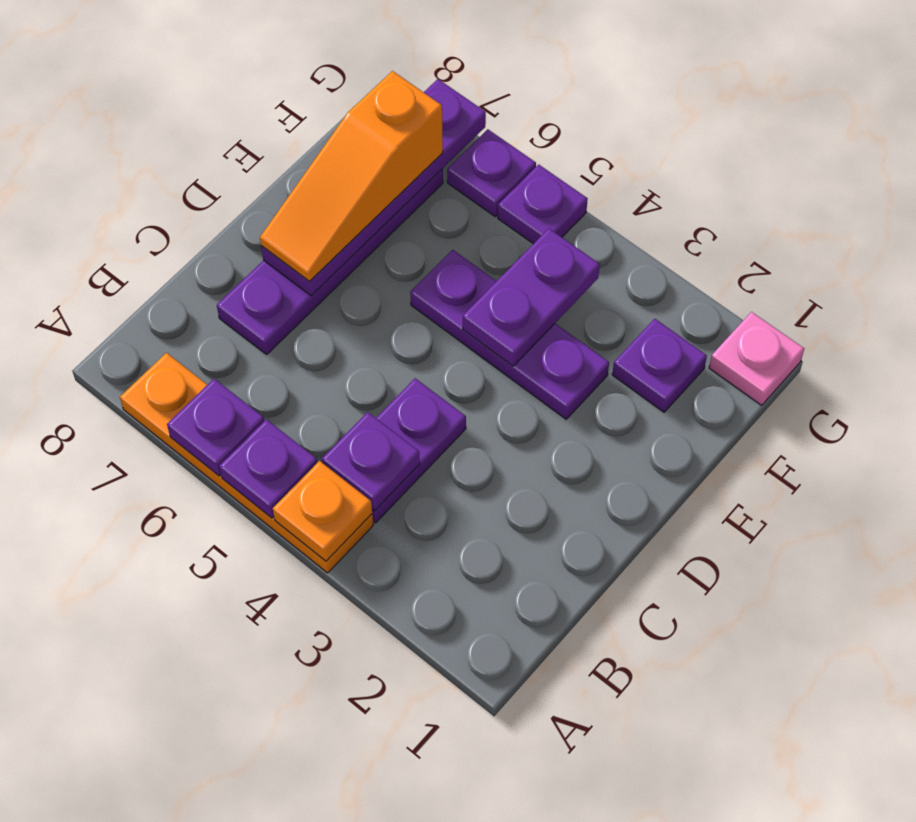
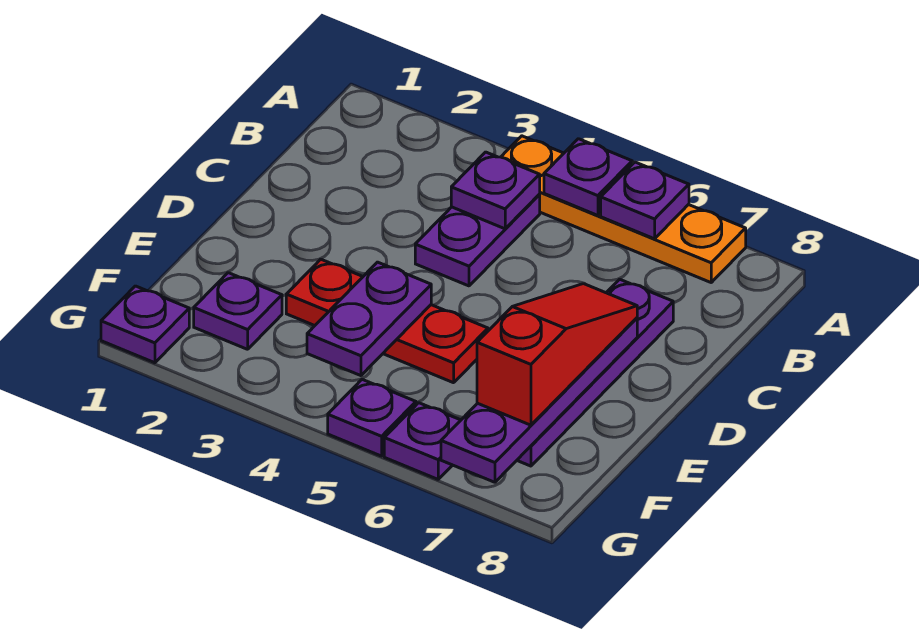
orange 1x1 plate [273,461,372,561] -> none
orange 1x3 slope [260,71,443,282] -> red 1x3 slope [477,284,637,425]
purple 1x3 plate [410,250,609,419] -> red 1x3 plate [286,259,488,383]
pink 1x1 plate [709,312,804,406] -> purple 1x1 plate [101,286,189,363]

